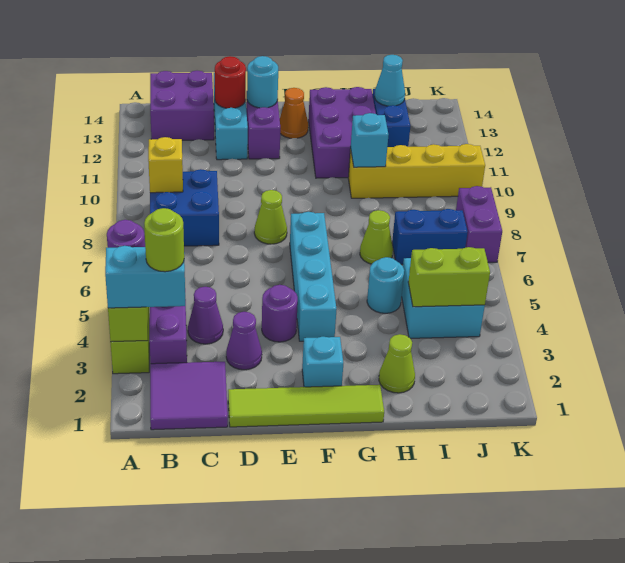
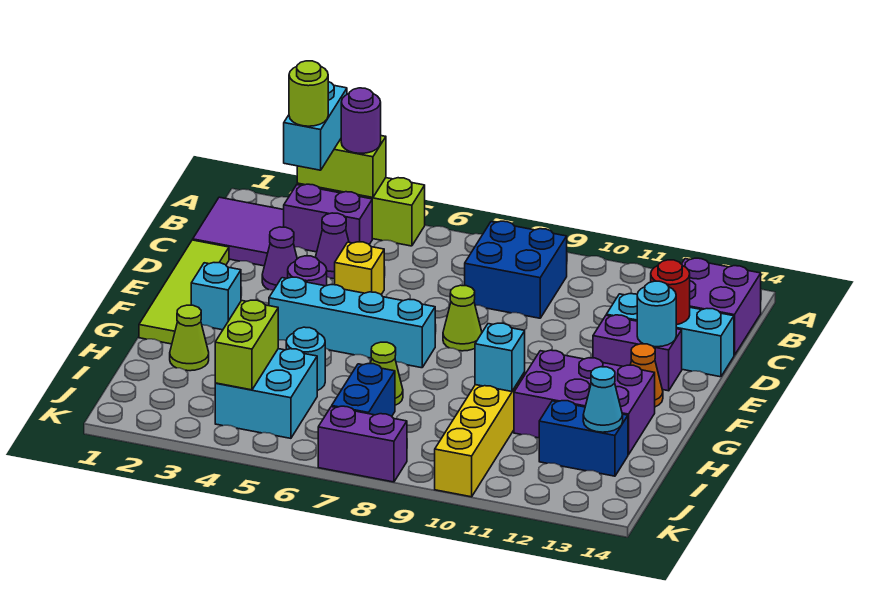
yellow 1x1 brick [148,137,183,193] -> yellow 1x1 brick moved to [335,242,384,295]

